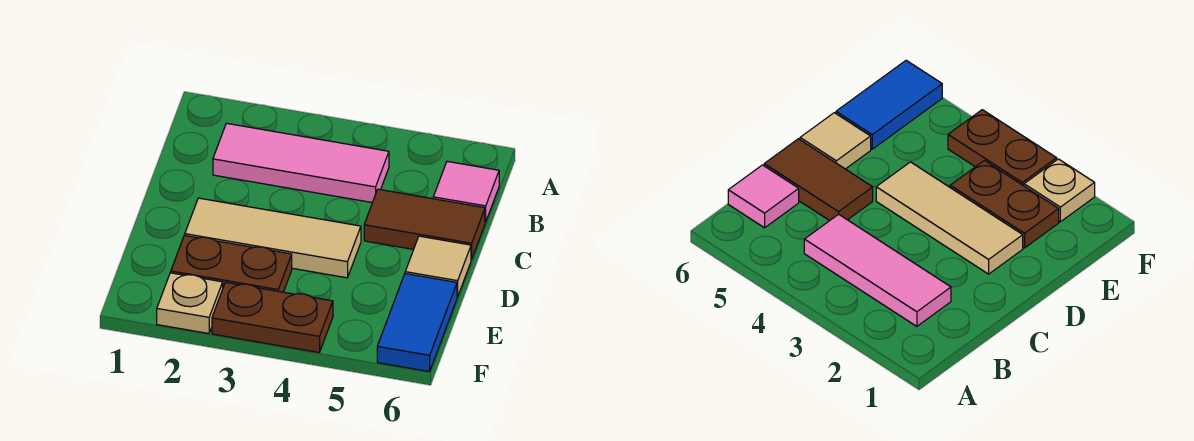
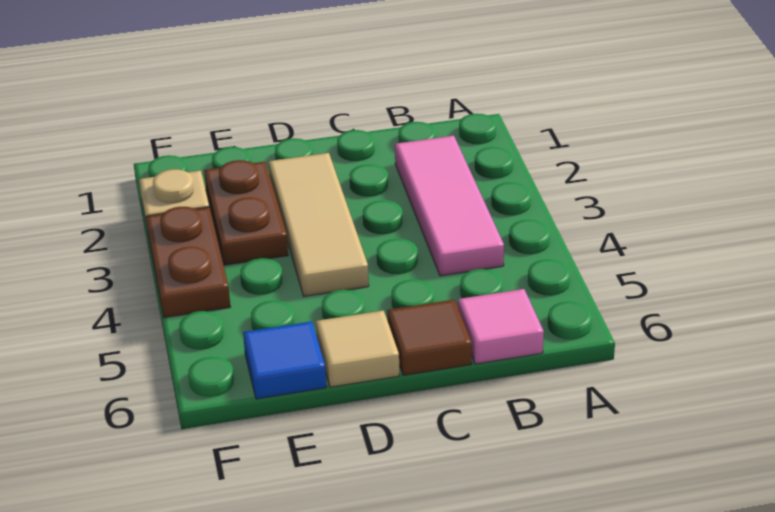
brown 1x2 tile [364,189,485,259] -> brown 1x1 tile [387,300,472,376]
blue 1x2 tile [377,274,457,372] -> blue 1x1 tile [243,321,326,399]

